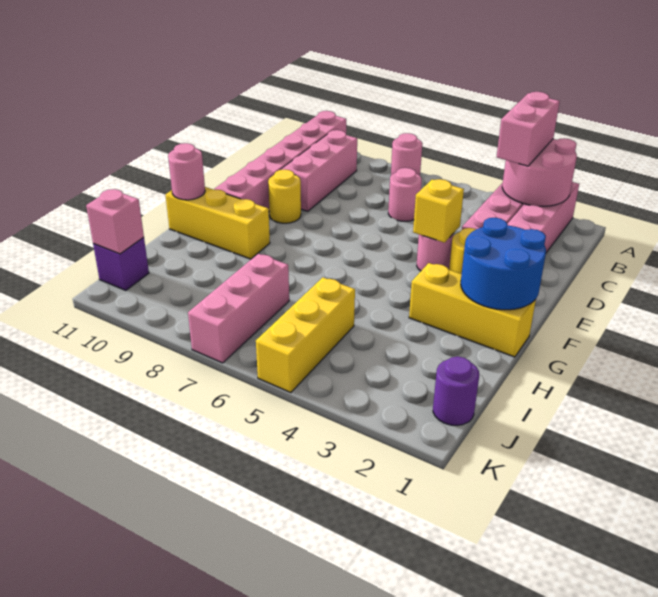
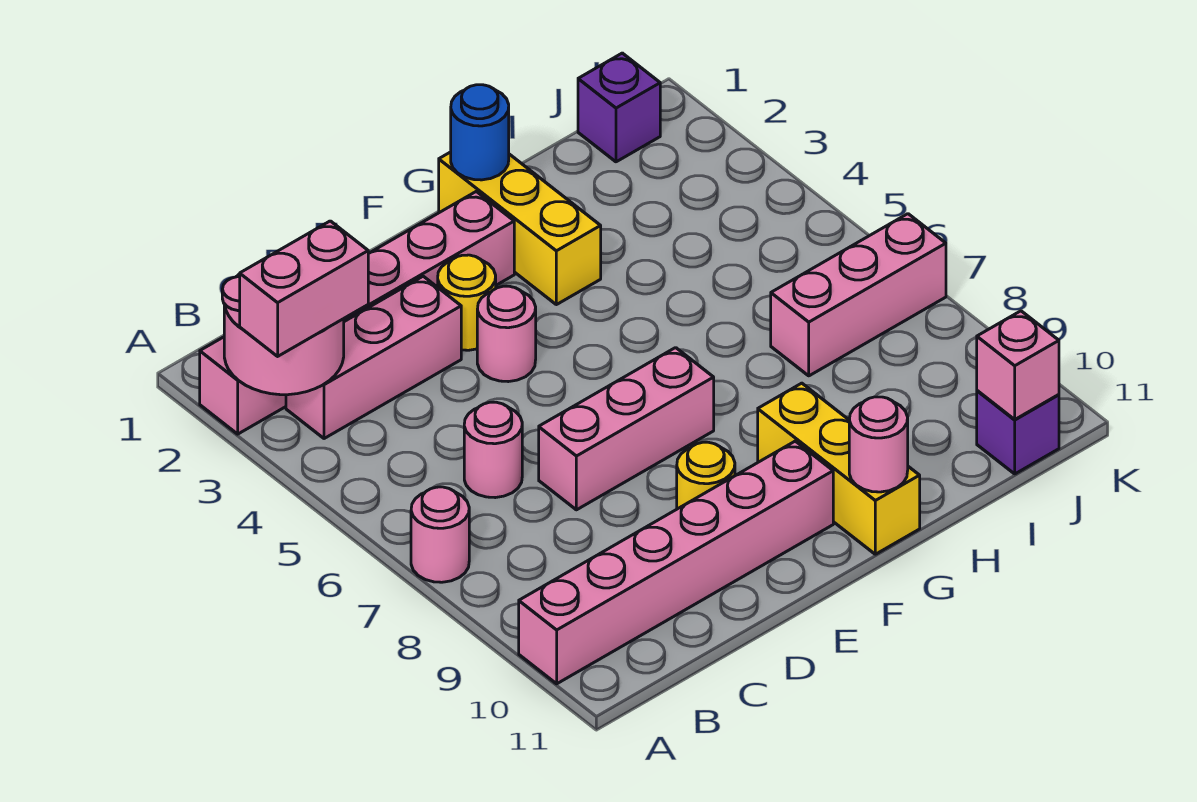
pink 1x3 brick [281,130,357,211] -> pink 1x3 brick moved to [539,348,714,510]
yellow 1x1 brick [413,179,464,243] -> none
blue 2x2 round brick [461,218,546,310] -> blue 1x1 round brick [451,85,509,180]
yellow 1x3 brick [256,277,355,393] -> none
purple 1x1 round brick [433,356,479,425] -> purple 1x1 brick [578,53,660,162]

